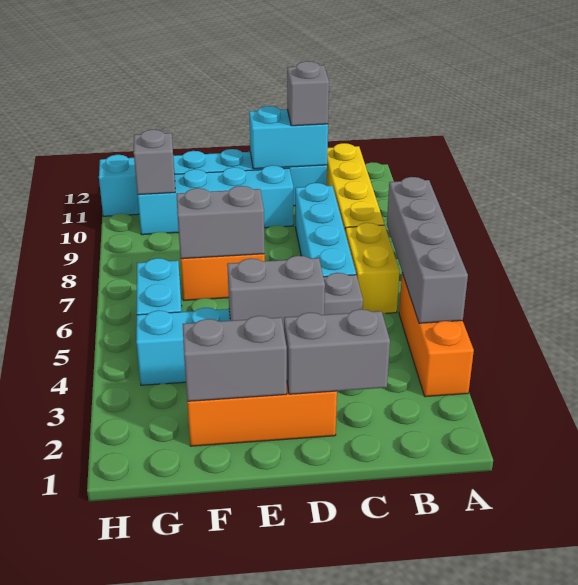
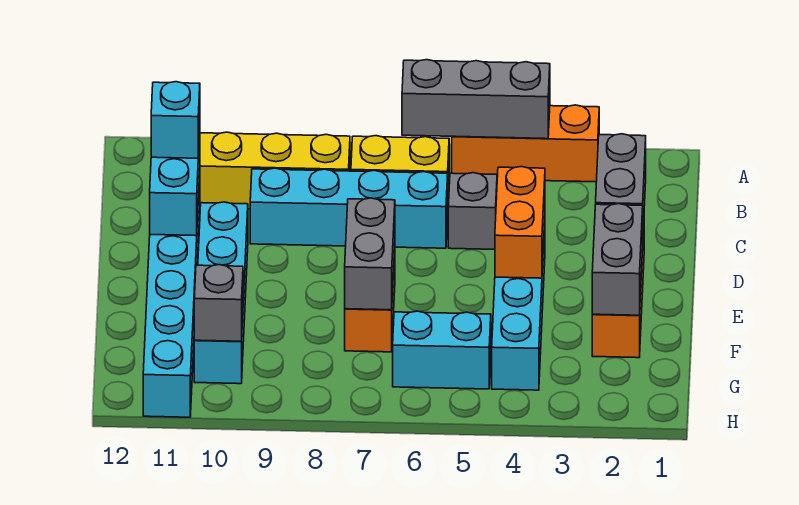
grey 1x4 brick [387,177,468,323] -> grey 1x3 brick [402,60,550,139]
grey 1x1 brick [287,61,329,126] -> cyan 1x1 brick [151,82,200,158]
grey 1x2 brick [227,256,325,329] -> orange 1x2 brick [495,167,545,278]

